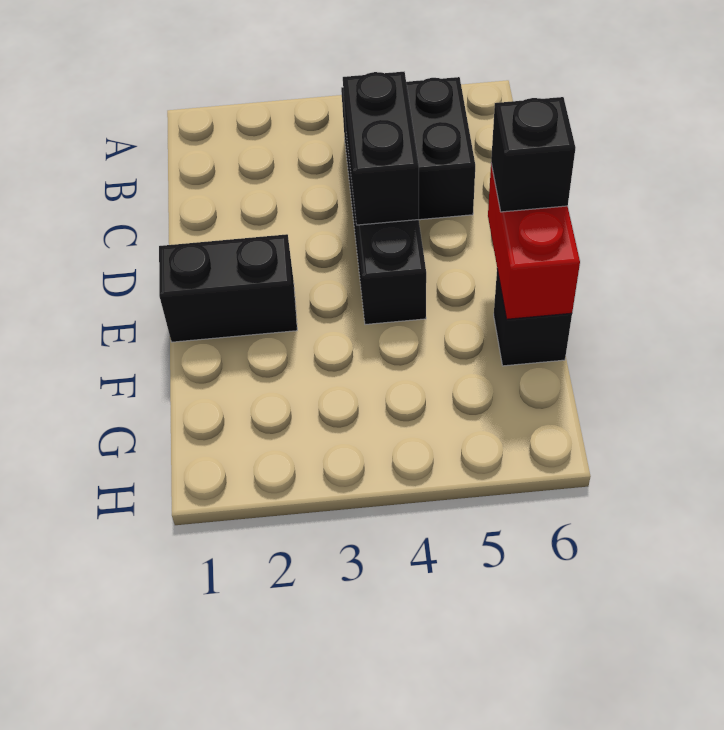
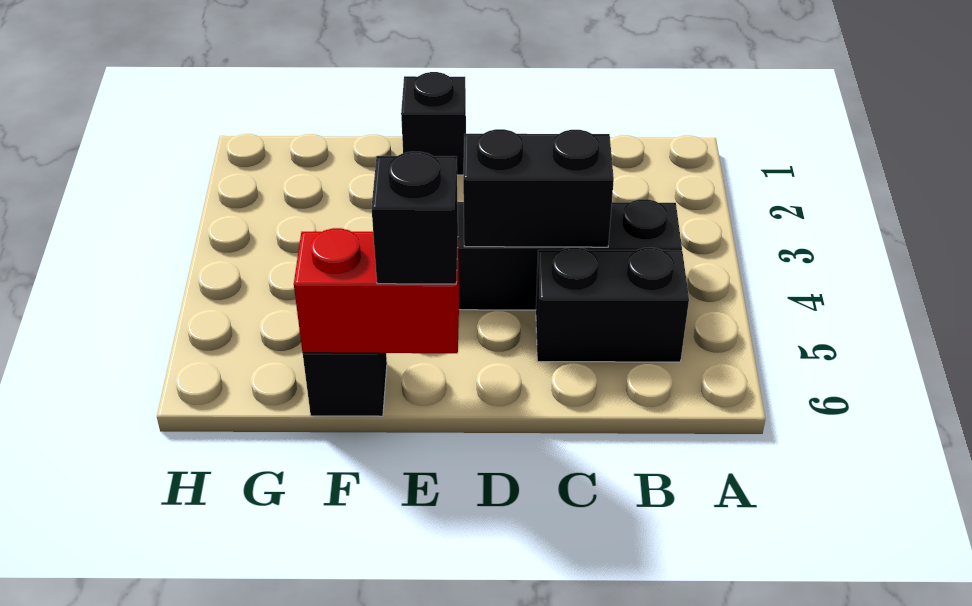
black 1x2 brick [159,234,297,342] -> black 1x1 brick [401,72,466,175]

